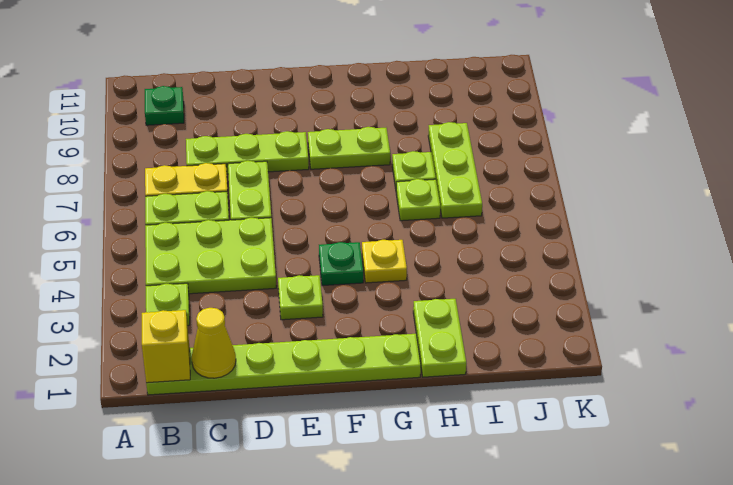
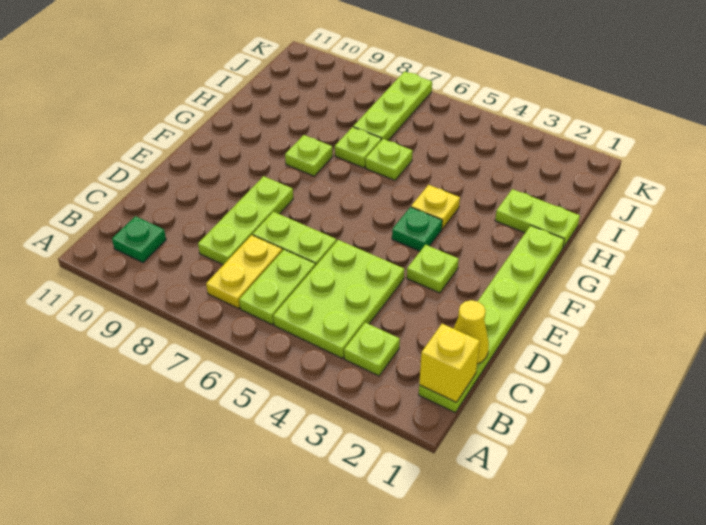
lime 1x2 plate [308,127,390,169] -> lime 1x1 plate [285,135,333,176]
lime 1x3 plate [428,122,482,218] -> lime 1x3 plate turned to [353,72,432,141]

